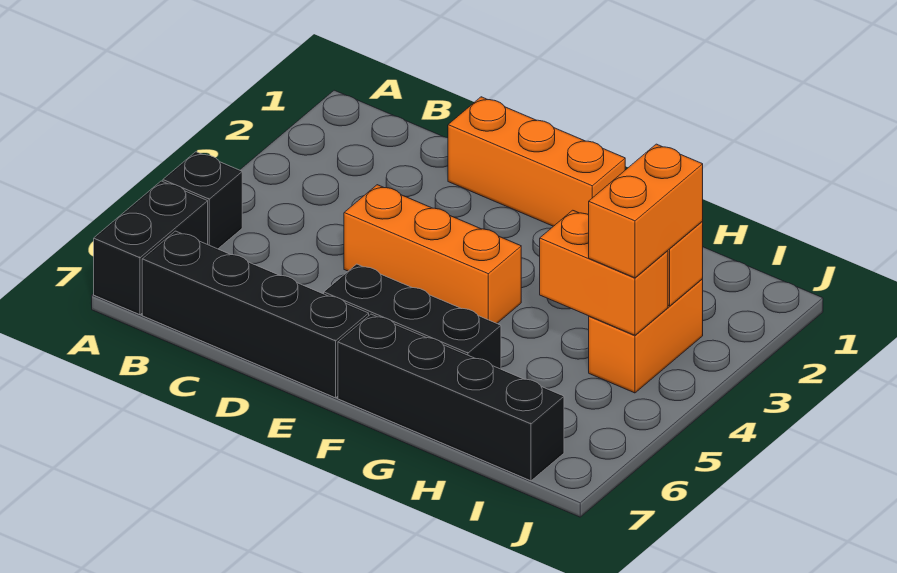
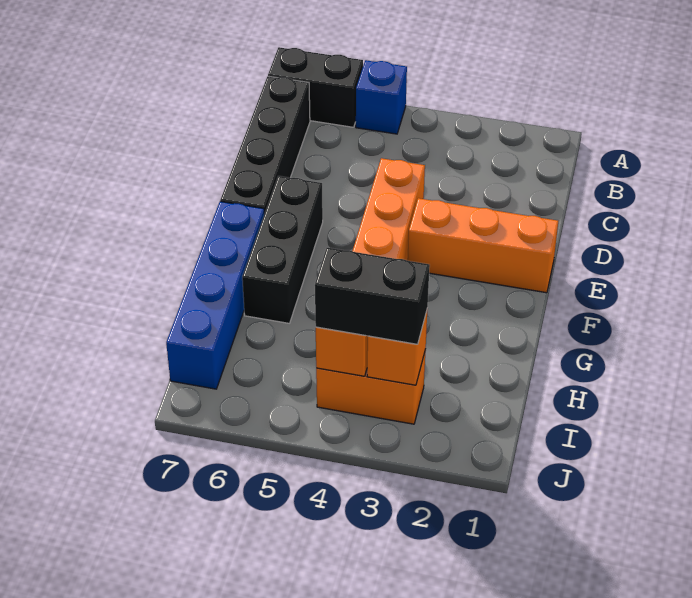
black 1x1 brick [163,152,242,249] -> blue 1x1 brick [356,60,407,134]
orange 1x3 brick [448,97,625,226] -> orange 1x3 brick turned to [408,198,558,293]
black 1x4 brick [338,314,564,481] -> blue 1x4 brick [166,201,264,389]
orange 1x2 brick [589,144,703,278] -> black 1x2 brick [315,248,430,344]

